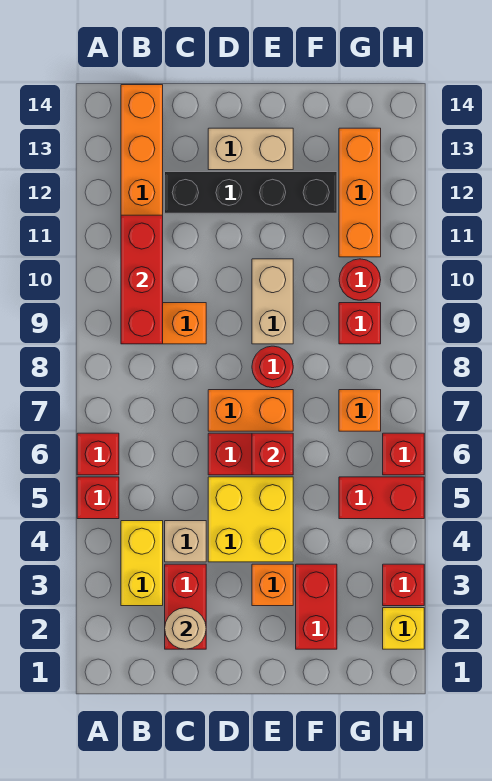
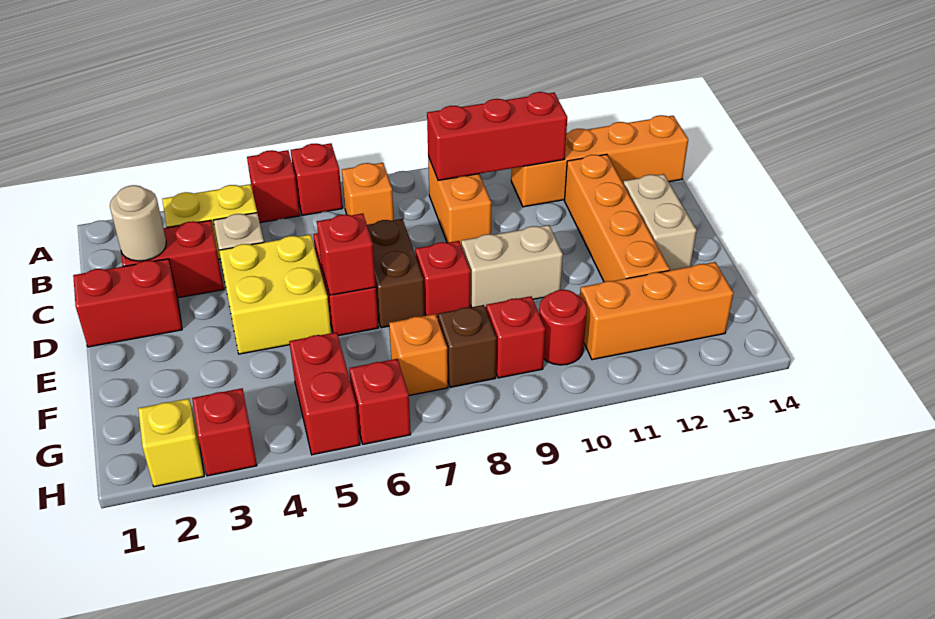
black 1x4 brick [165,172,337,213] -> orange 1x4 brick [565,154,670,282]
orange 1x2 brick [208,390,293,431] -> brown 1x2 brick [367,219,425,328]
orange 1x1 brick [252,564,293,606] -> orange 1x1 brick moved to [342,163,394,225]
red 1x1 round brick [252,346,293,388] -> red 1x1 brick [415,241,471,317]
red 1x2 brick [296,564,337,649] -> red 1x2 brick moved to [73,259,182,347]
none -> brown 1x1 brick [438,305,497,387]

